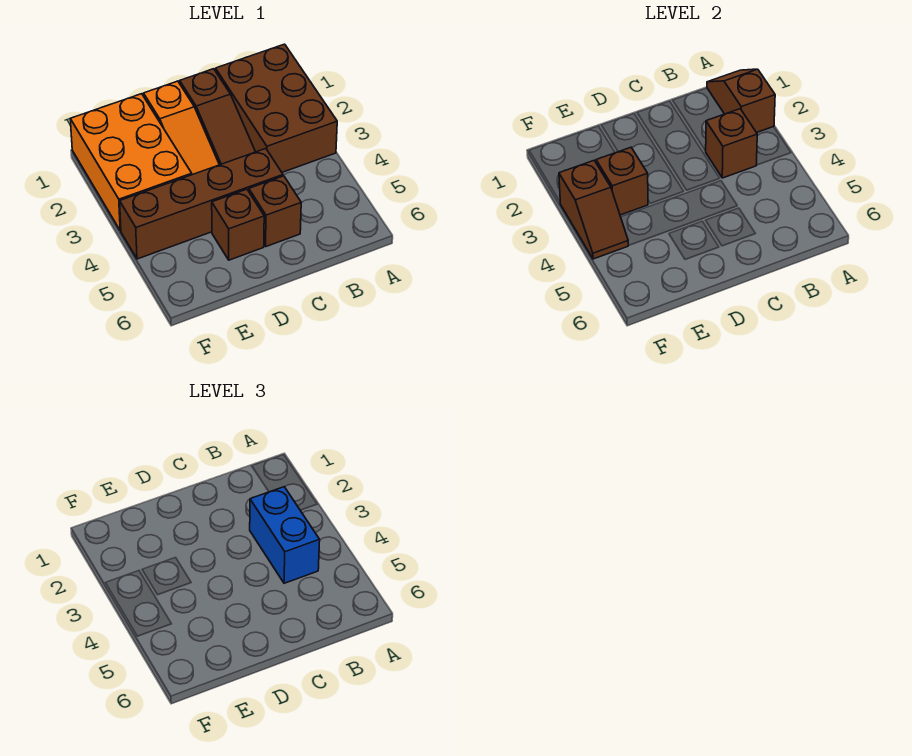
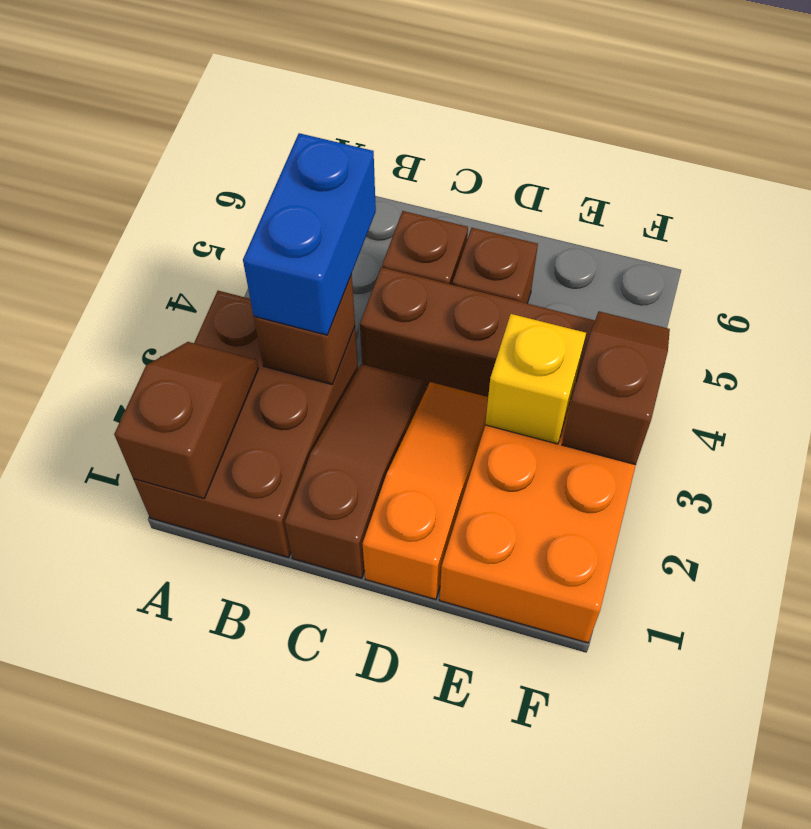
brown 1x2 slope [707,69,775,133] -> brown 1x2 slope turned to [114,342,258,498]
brown 1x1 brick [596,147,648,215] -> yellow 1x1 brick [485,314,586,444]

